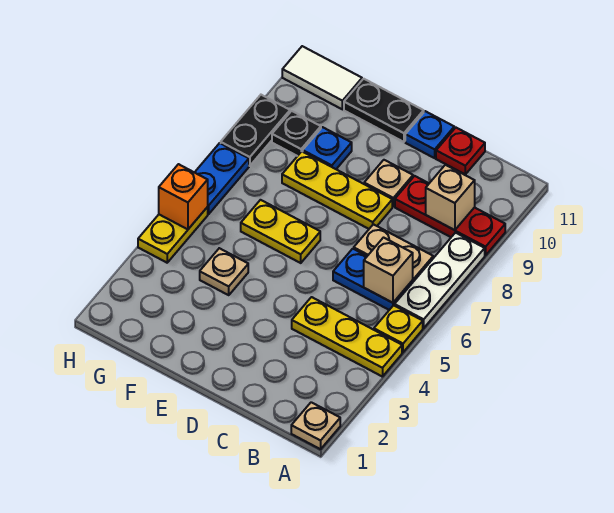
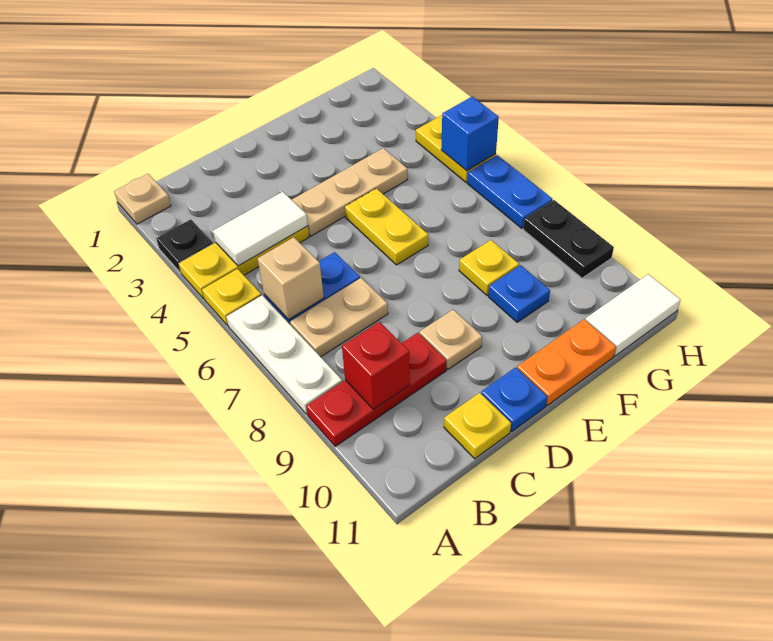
none -> white 1x2 tile [213,192,308,266]
tan 1x1 brick [426,165,475,230] -> red 1x1 brick [342,322,410,409]
red 1x1 plate [436,128,485,174] -> yellow 1x1 plate [444,393,511,459]
yellow 1x3 plate [282,151,392,229] -> yellow 1x1 plate [459,240,519,295]
yellow 1x2 plate [241,200,320,263] -> yellow 1x2 plate turned to [345,188,428,265]
black 1x2 plate [344,79,424,142] -> orange 1x2 plate [517,319,616,405]
tan 1x1 plate [200,248,248,295] -> tan 1x3 plate [292,148,408,236]
black 1x1 plate [272,111,321,156] -> black 1x1 plate moved to [156,219,213,273]
orange 1x1 brick [159,164,208,229] -> blue 1x1 brick [441,97,499,171]

